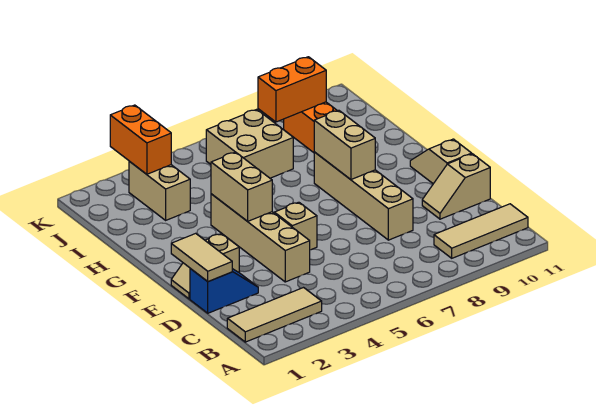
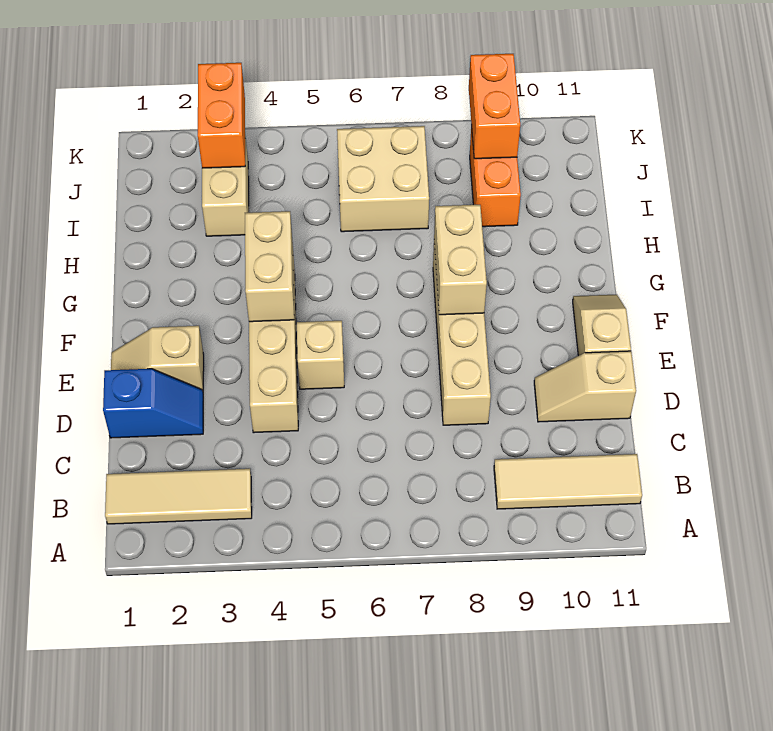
tan 1x2 tile [171,233,232,282] -> none
orange 1x2 brick [258,57,326,122] -> orange 1x2 brick turned to [469,54,520,159]

